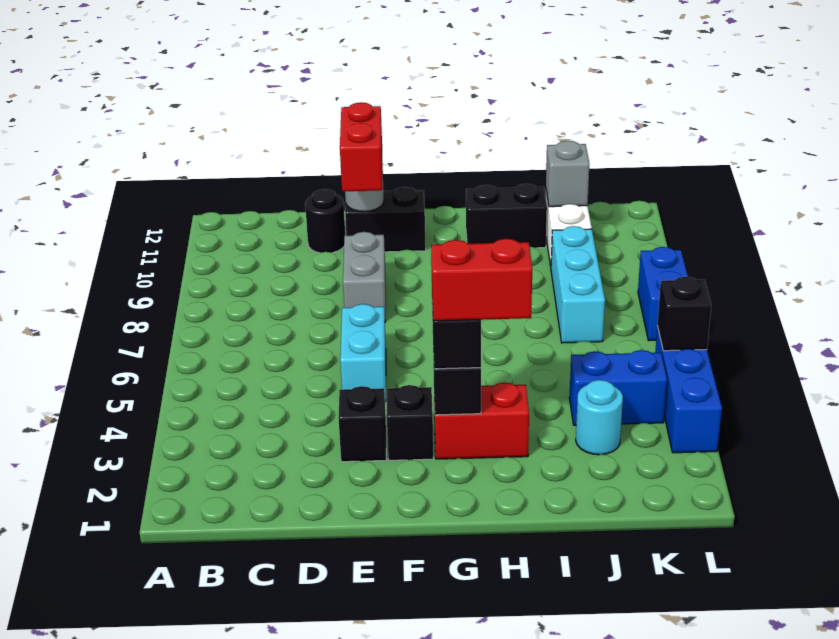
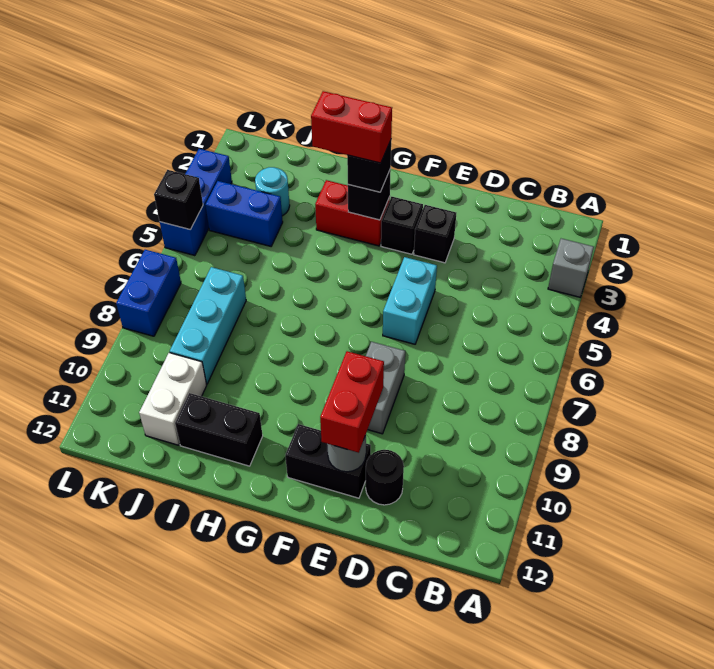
grey 1x1 brick [546,141,589,207] -> grey 1x1 brick moved to [548,239,594,297]

